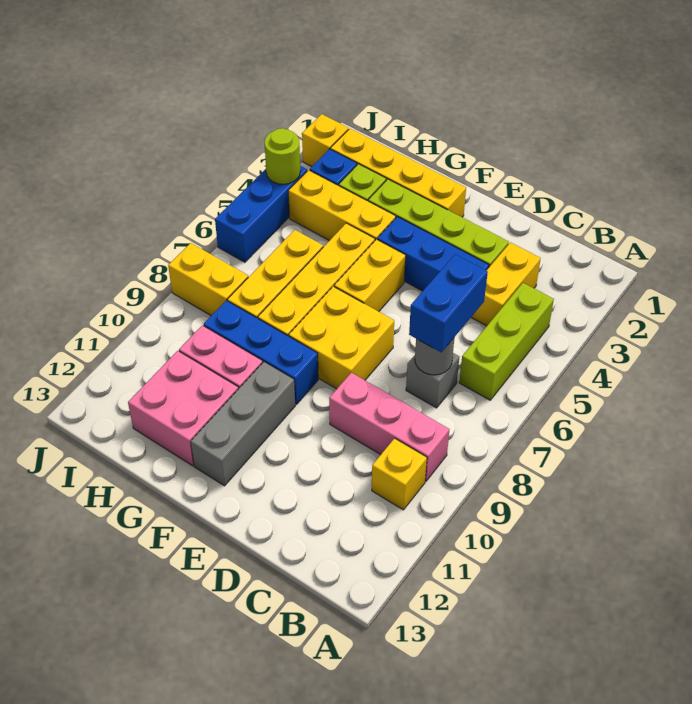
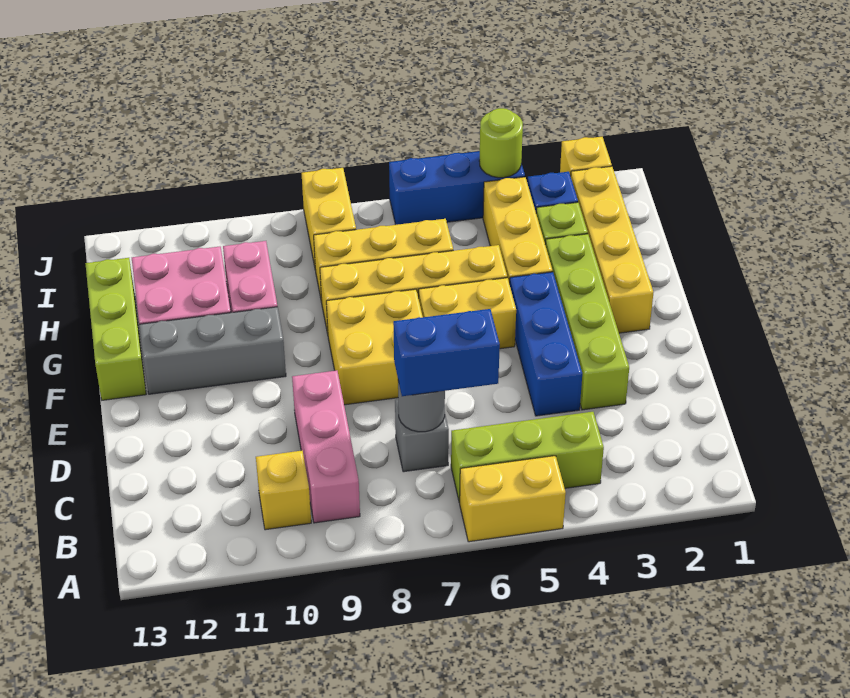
yellow 1x2 brick [471,242,541,326] -> yellow 1x2 brick moved to [460,456,566,542]
blue 1x3 brick [203,301,318,404] -> none
none -> lime 1x3 brick [85,258,146,400]

